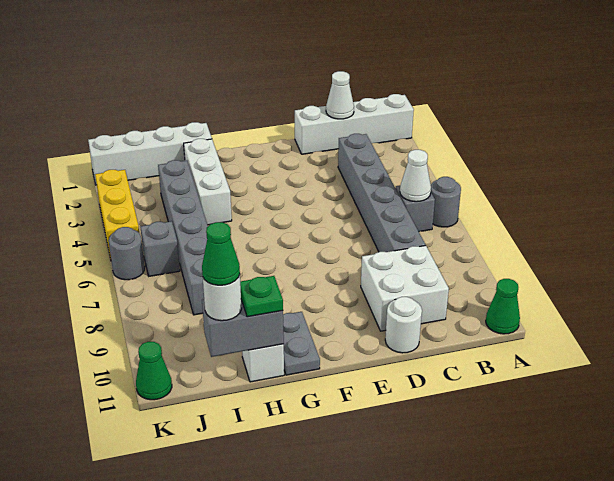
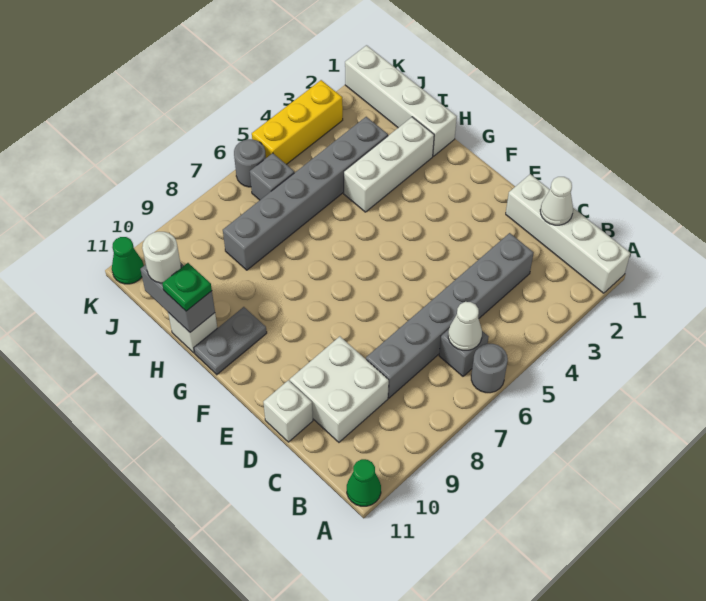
white 1x1 round brick [385,297,422,353] -> white 1x1 brick [263,380,313,442]
green 1x1 cone [202,222,240,285] -> none

